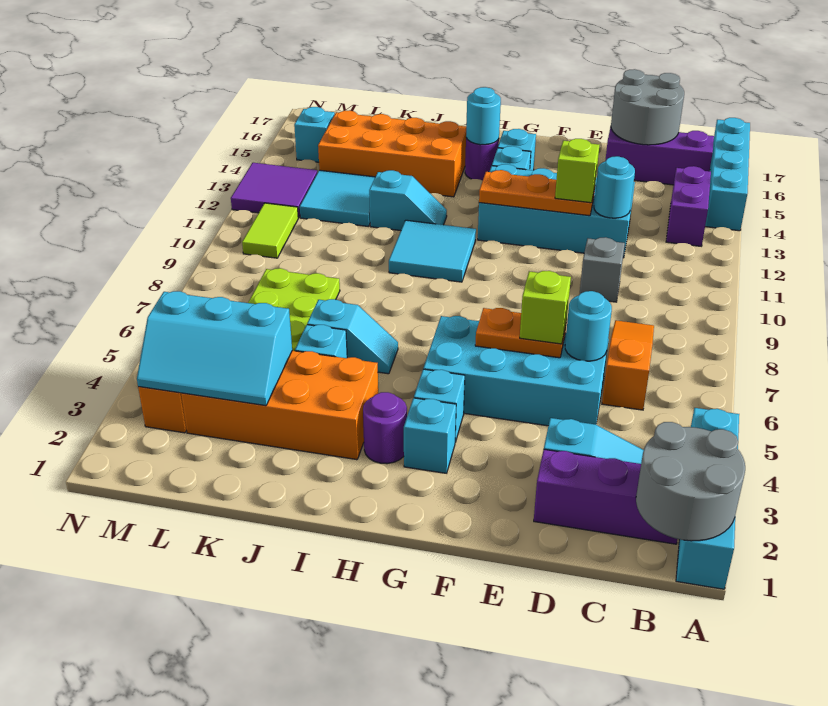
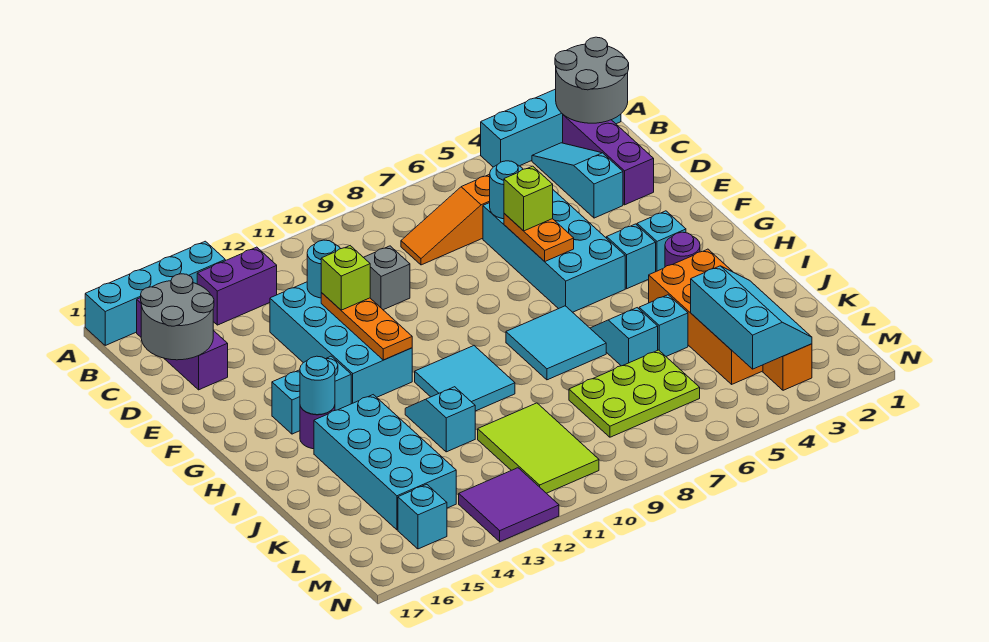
orange 2x4 brick [318,110,466,197] -> cyan 2x4 brick [314,395,456,530]
cyan 2x2 tile [300,170,375,226] -> cyan 2x2 tile moved to [506,306,606,380]
lime 1x2 tile [242,203,298,258] -> lime 2x3 tile [478,403,599,493]

